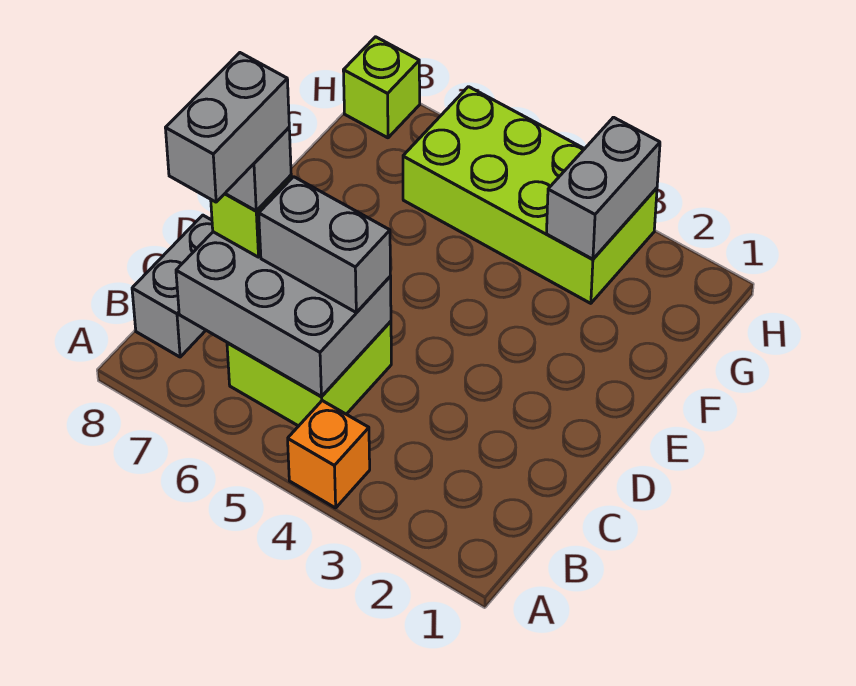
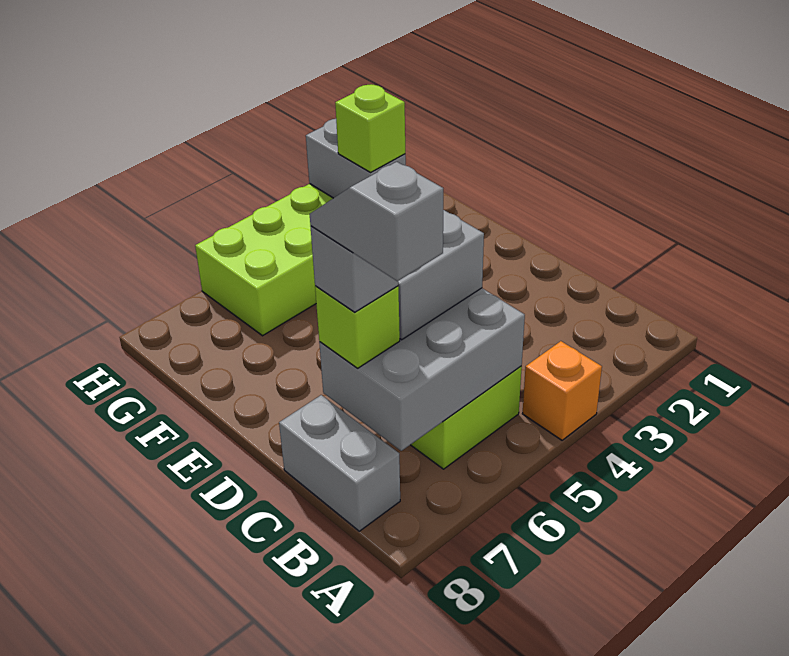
grey 1x2 brick [166,53,289,202] -> grey 1x2 slope [310,162,443,281]
lime 1x1 brick [343,37,420,138] -> lime 1x1 brick moved to [335,85,405,172]

